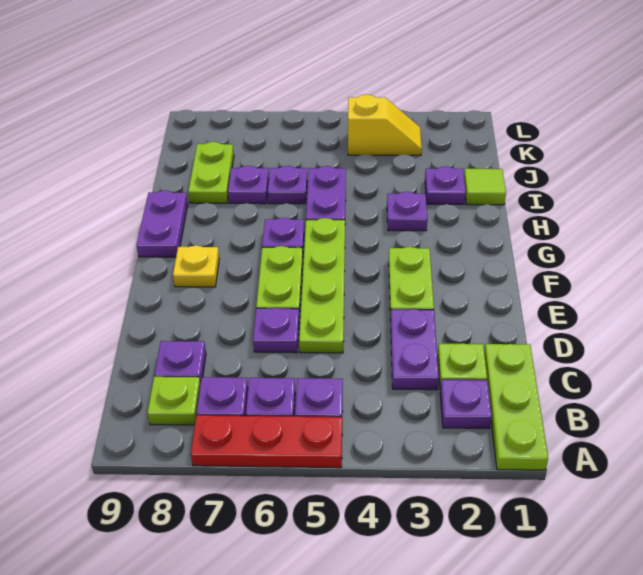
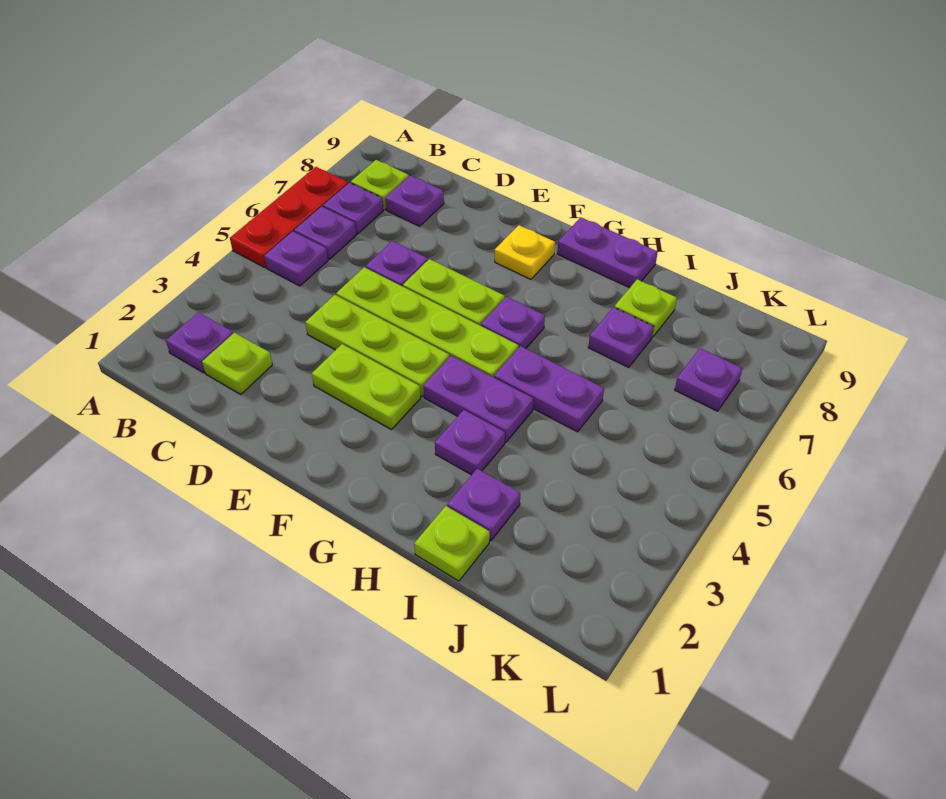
lime 1x3 plate [484,344,548,470] -> lime 1x3 plate moved to [305,295,449,397]
purple 1x2 plate [390,309,439,390] -> purple 1x2 plate moved to [423,356,533,442]
lime 1x1 tile [464,169,506,205] -> lime 1x1 plate [414,506,490,581]
purple 1x1 plate [268,166,307,204] -> purple 1x1 plate moved to [675,348,743,411]
lime 1x2 plate [188,142,234,203] -> lime 1x1 plate [614,279,677,337]
yellow 1x2 slope [348,94,422,155] -> none

